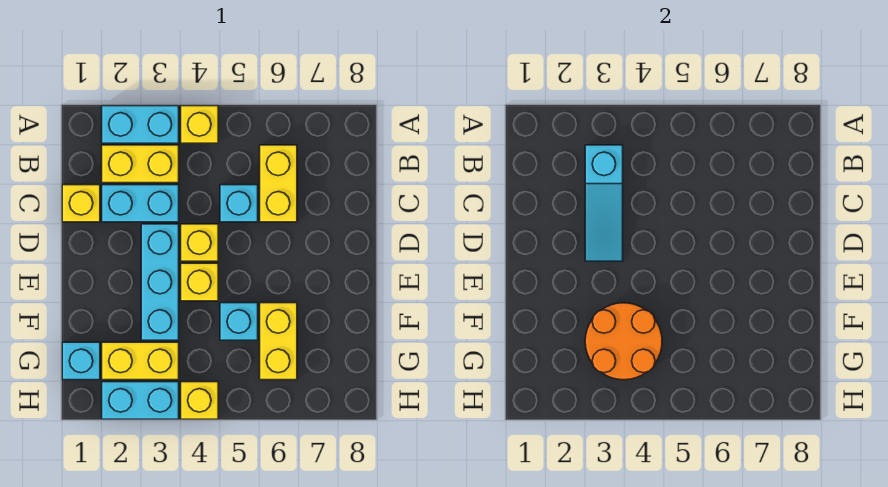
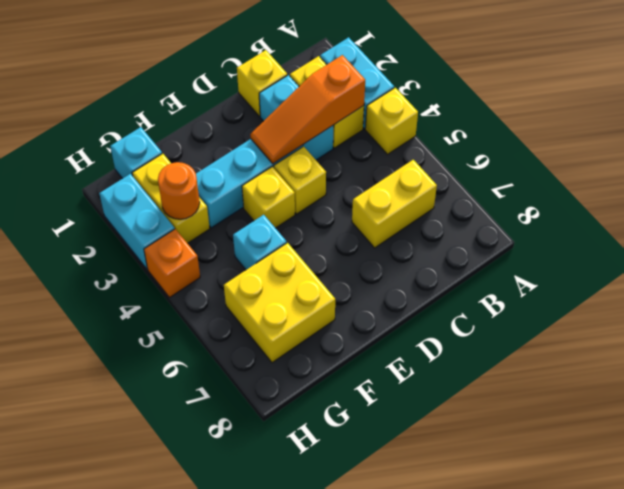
cyan 1x3 slope [585,145,623,261] -> orange 1x3 slope [250,55,365,164]
cyan 1x1 brick [220,185,258,222] -> none
orange 2x2 round brick [585,303,662,380] -> orange 1x1 round brick [158,162,200,219]
yellow 1x2 brick [260,303,297,380] -> yellow 2x2 brick [224,243,335,363]
yellow 1x1 brick [181,382,218,419] -> orange 1x1 brick [144,229,200,297]

